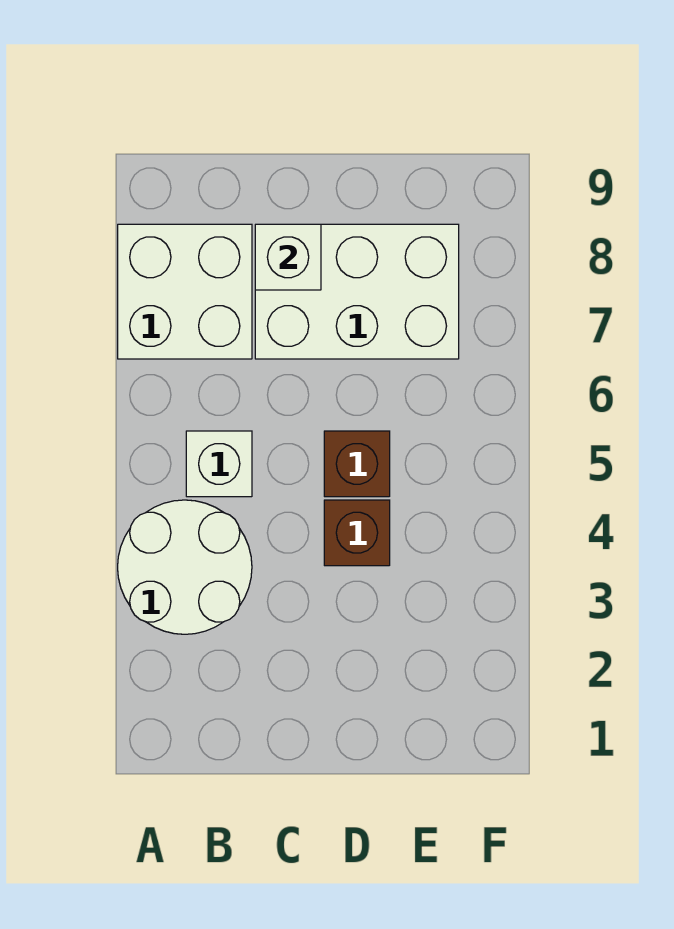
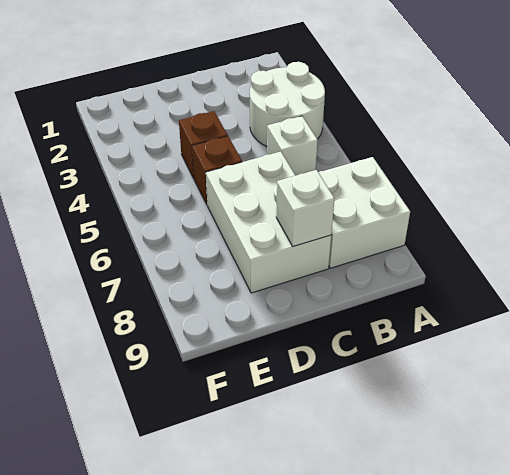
white 2x3 brick [255,224,459,359] -> white 2x3 brick turned to [206,152,331,293]

